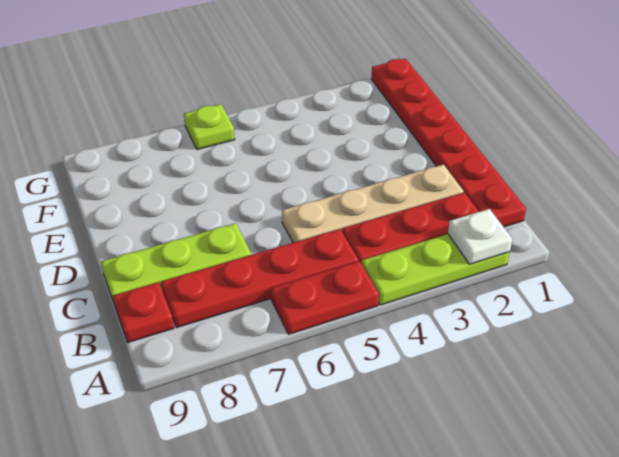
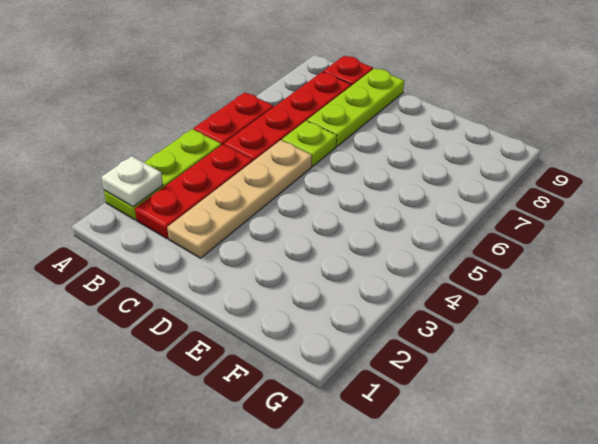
red 1x6 plate [371,59,526,227] -> none
lime 1x1 plate [184,104,235,150] -> lime 1x1 plate moved to [282,121,337,166]

